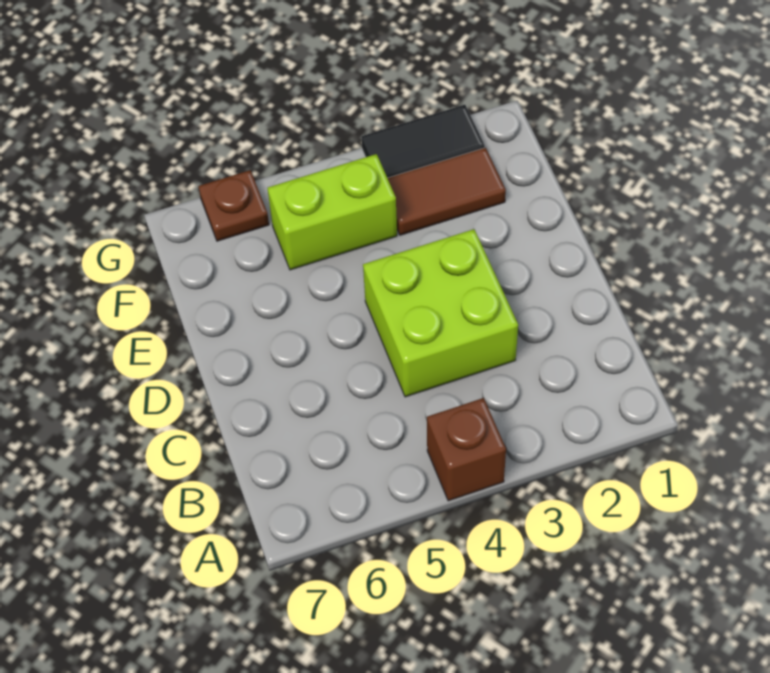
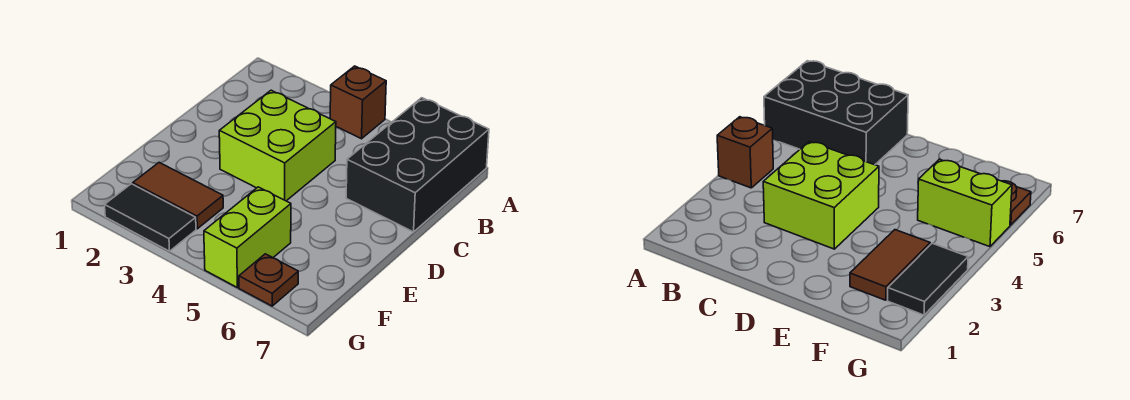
none -> black 2x3 brick [346,98,489,232]
lime 1x2 brick [267,154,397,270] -> lime 1x2 brick turned to [204,187,291,287]

